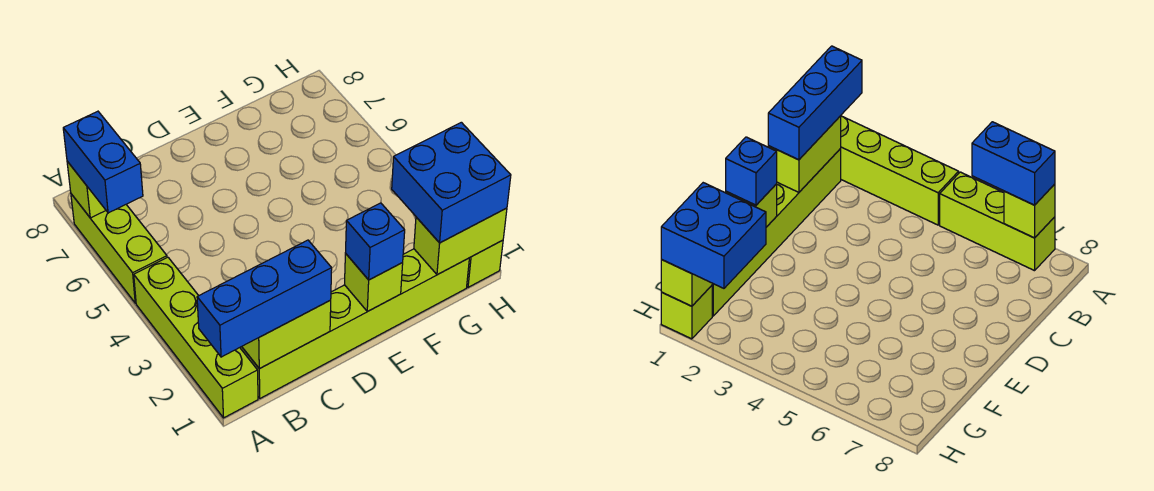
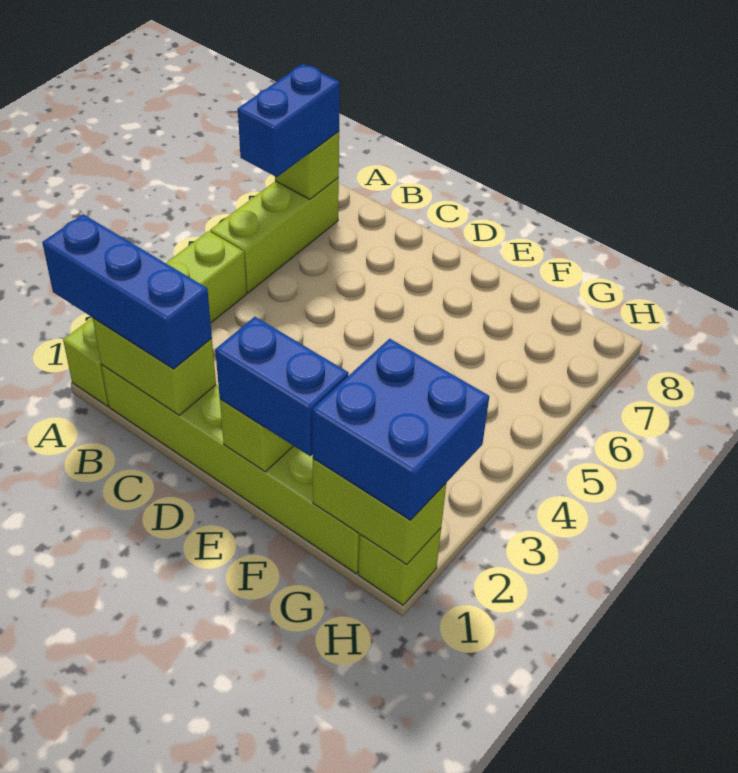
blue 1x1 brick [345,203,405,280] -> blue 1x2 brick [215,317,349,456]

